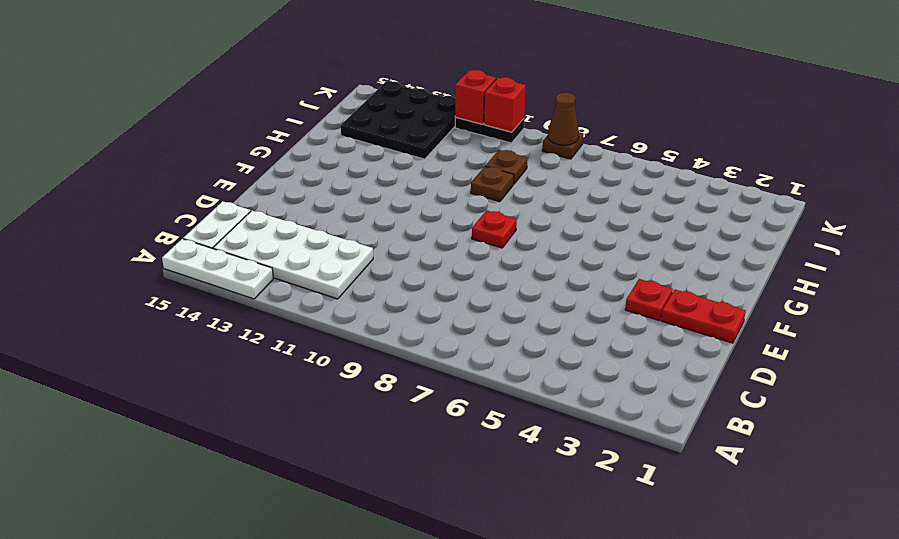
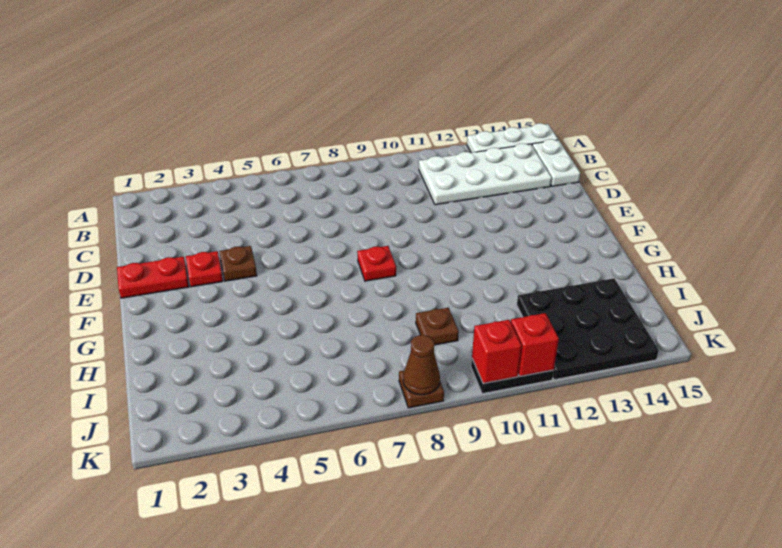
brown 1x1 plate [471,166,514,202] -> brown 1x1 plate moved to [219,246,257,281]

